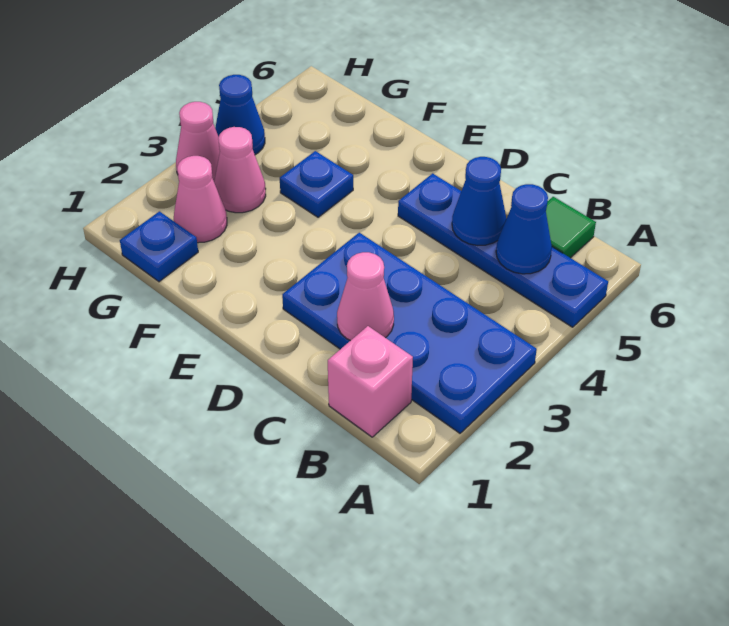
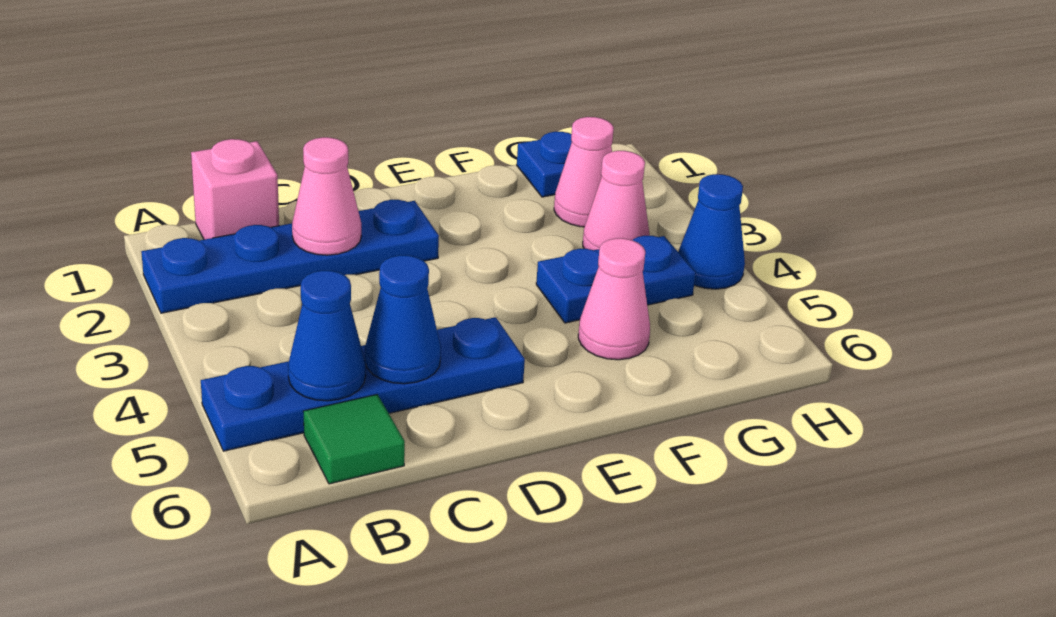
blue 2x4 plate [282,233,537,433] -> blue 1x4 plate [141,199,439,313]
blue 1x1 plate [280,151,353,217] -> blue 1x2 plate [536,236,696,323]
pink 1x1 cone [176,102,220,181] -> pink 1x1 cone moved to [578,238,650,360]

